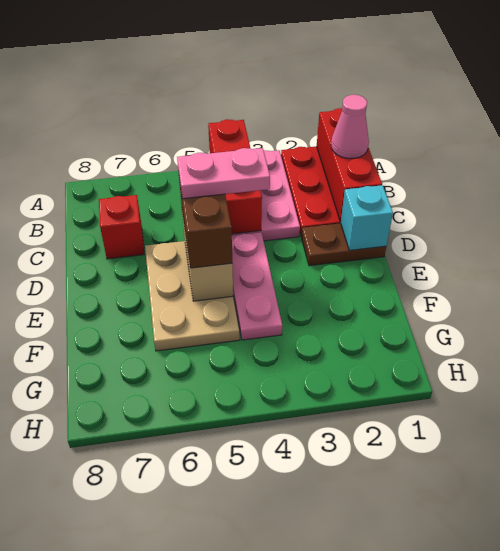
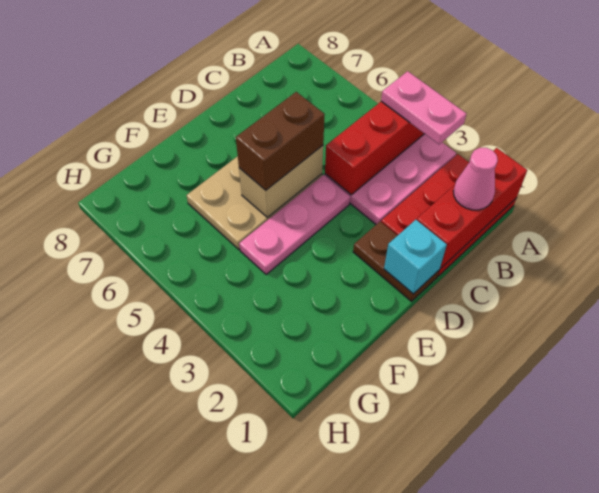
red 1x1 brick [99,195,144,259] -> none
pink 1x2 plate [177,148,270,199] -> pink 1x2 plate moved to [381,71,466,144]

